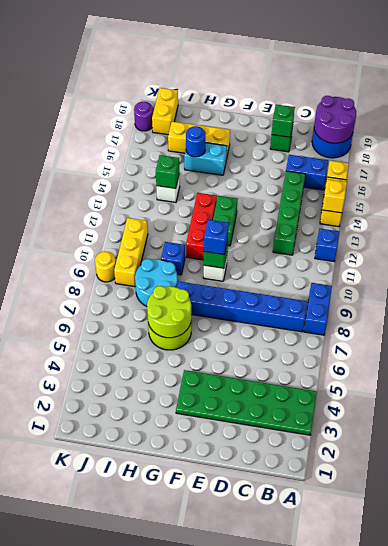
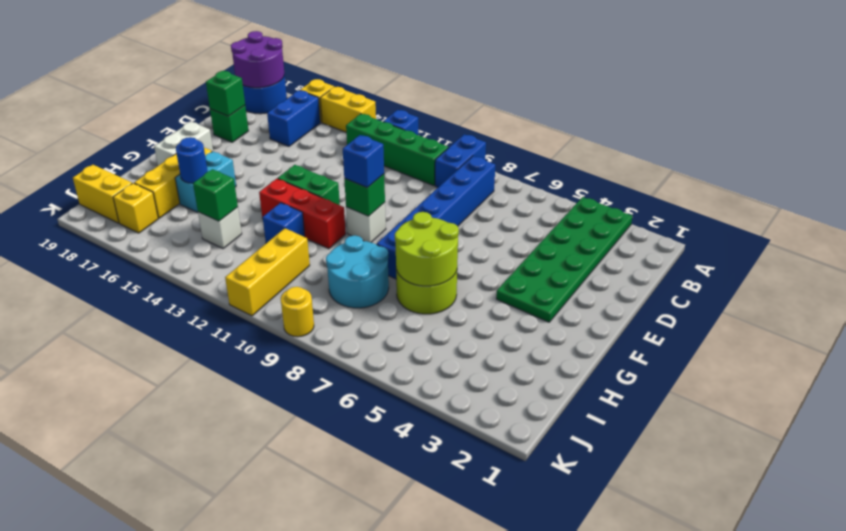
blue 1x2 brick [304,283,332,335] -> blue 1x2 brick turned to [435,134,486,187]
yellow 1x1 brick [322,179,347,213] -> yellow 1x1 brick moved to [113,183,158,233]
green 1x4 brick [273,171,305,255] -> green 1x4 brick moved to [346,114,448,186]
none -> white 1x2 brick [154,122,213,166]
blue 1x1 brick [161,242,185,275] -> blue 1x1 brick moved to [263,203,305,243]
yellow 1x3 brick [114,218,148,287] -> yellow 1x3 brick turned to [225,228,310,316]
purple 1x1 round brick [134,102,153,131] -> none

